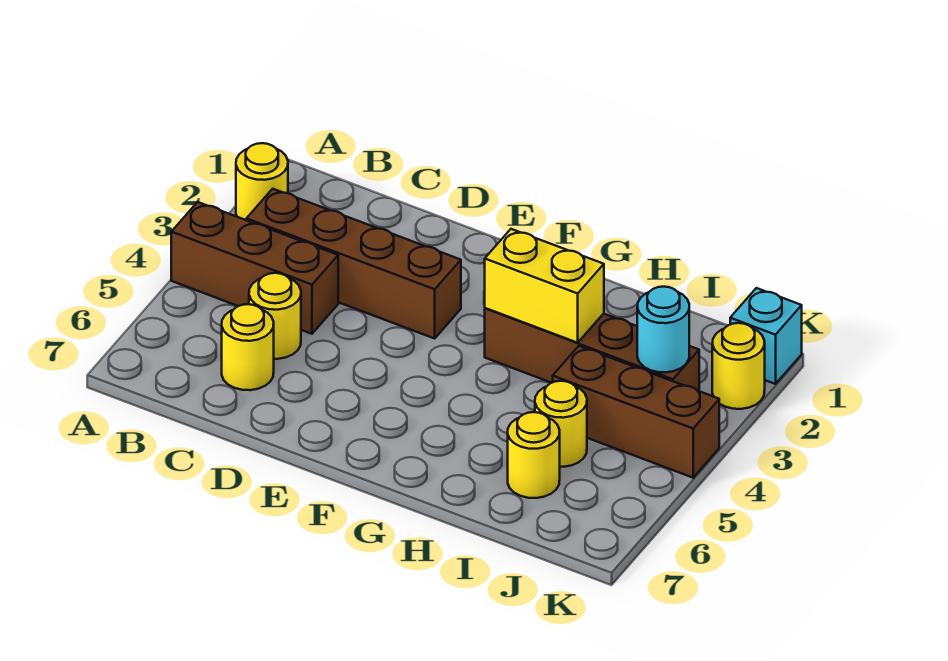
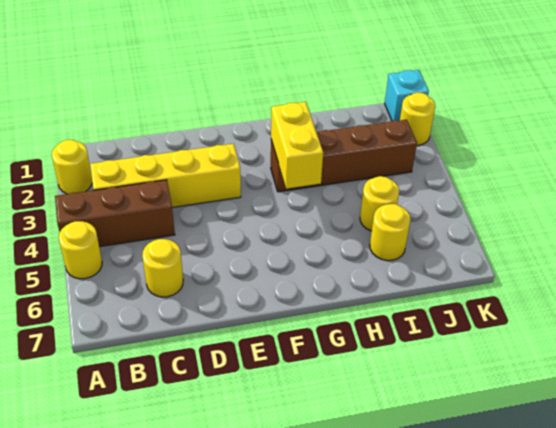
brown 1x4 brick [246,189,461,338] -> yellow 1x4 brick [90,144,241,207]
yellow 1x1 round brick [249,273,301,359] -> yellow 1x1 round brick moved to [59,221,102,279]
yellow 1x2 brick [485,229,604,343] -> yellow 1x2 brick turned to [271,102,323,189]
brown 1x3 brick [553,346,719,478] -> none
cyan 1x1 round brick [637,287,689,372] -> none

